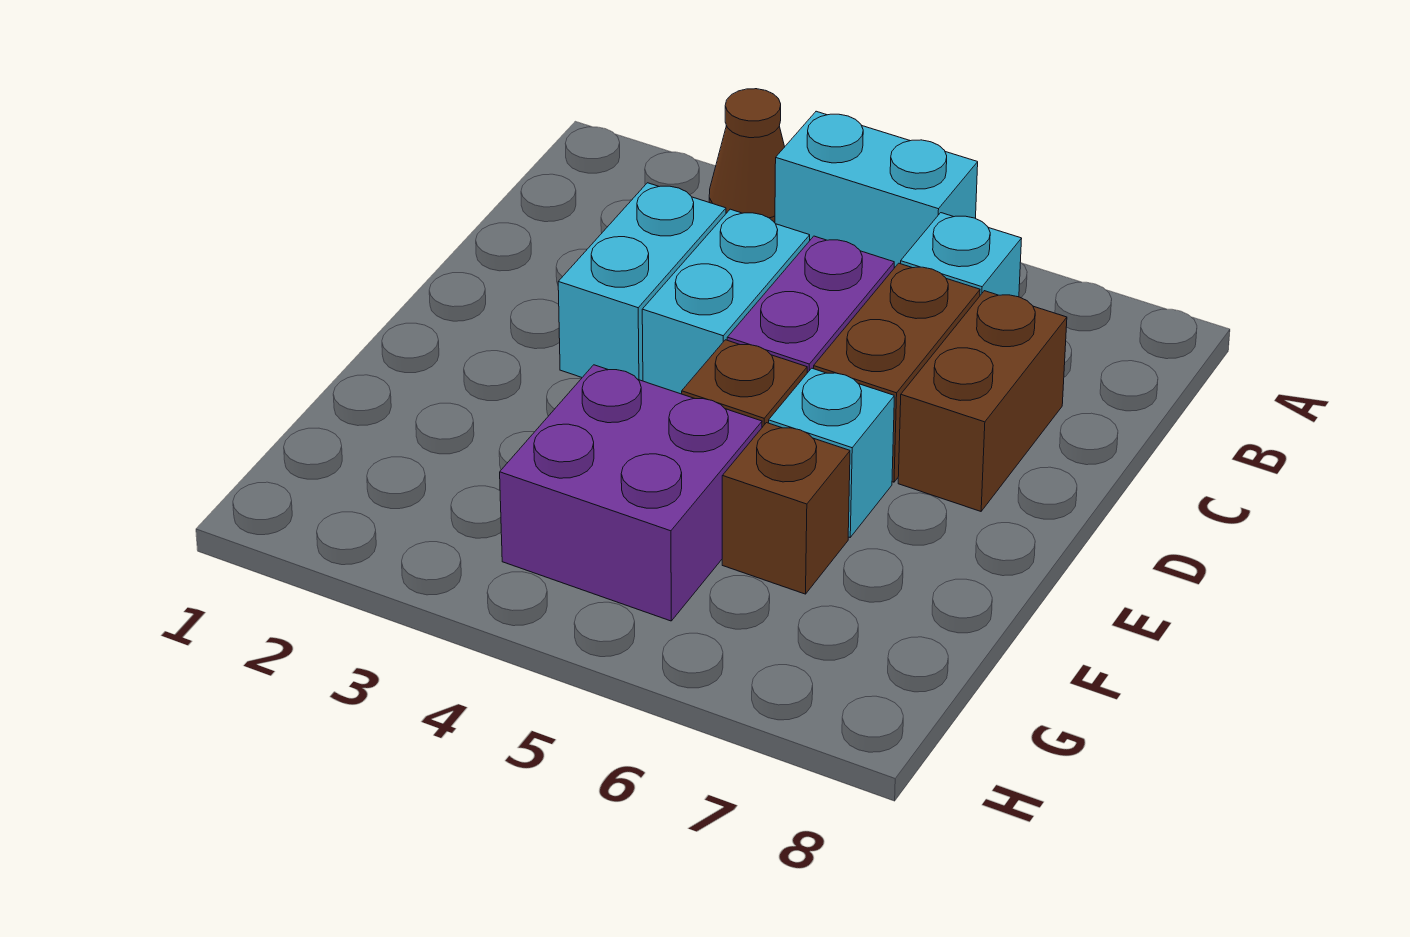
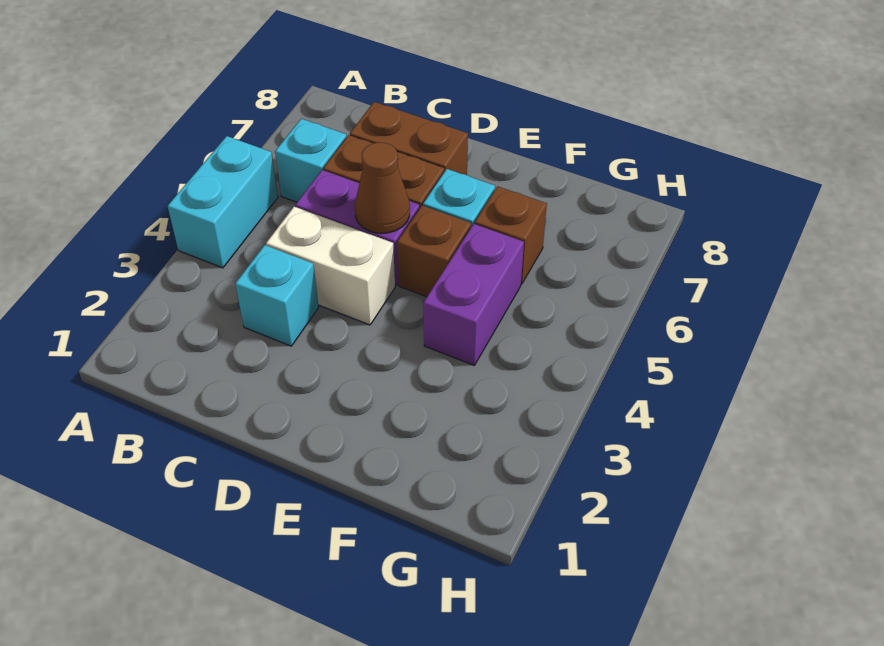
brown 1x1 cone [709,89,785,223] -> brown 1x1 cone moved to [355,142,410,233]
cyan 1x2 brick [558,183,726,381] -> cyan 1x1 brick [235,245,319,346]
cyan 1x2 brick [642,209,810,394] -> white 1x2 brick [266,207,395,325]
purple 2x2 brick [500,365,762,621] -> purple 1x2 brick [423,224,524,365]

